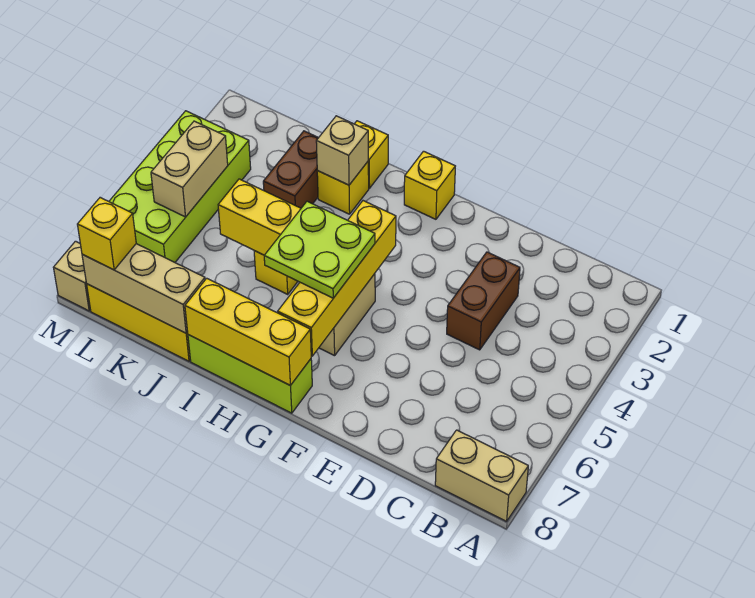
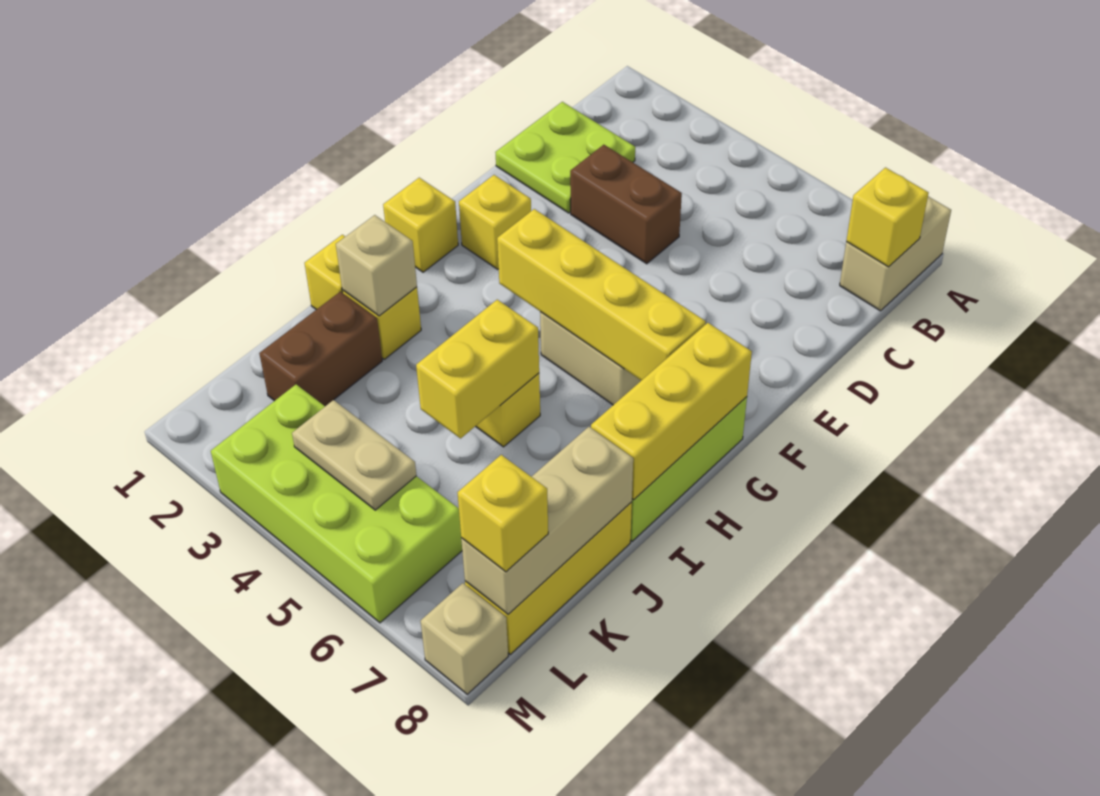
none -> yellow 1x1 brick [846,168,929,267]
none -> yellow 1x1 brick [459,175,531,269]
lime 2x2 plate [264,201,375,298] -> lime 2x2 plate moved to [495,102,635,213]
brown 1x2 brick [263,131,318,208] -> brown 1x2 brick turned to [259,292,382,406]
tan 1x2 brick [151,121,228,217] -> tan 1x2 plate [292,400,416,510]

